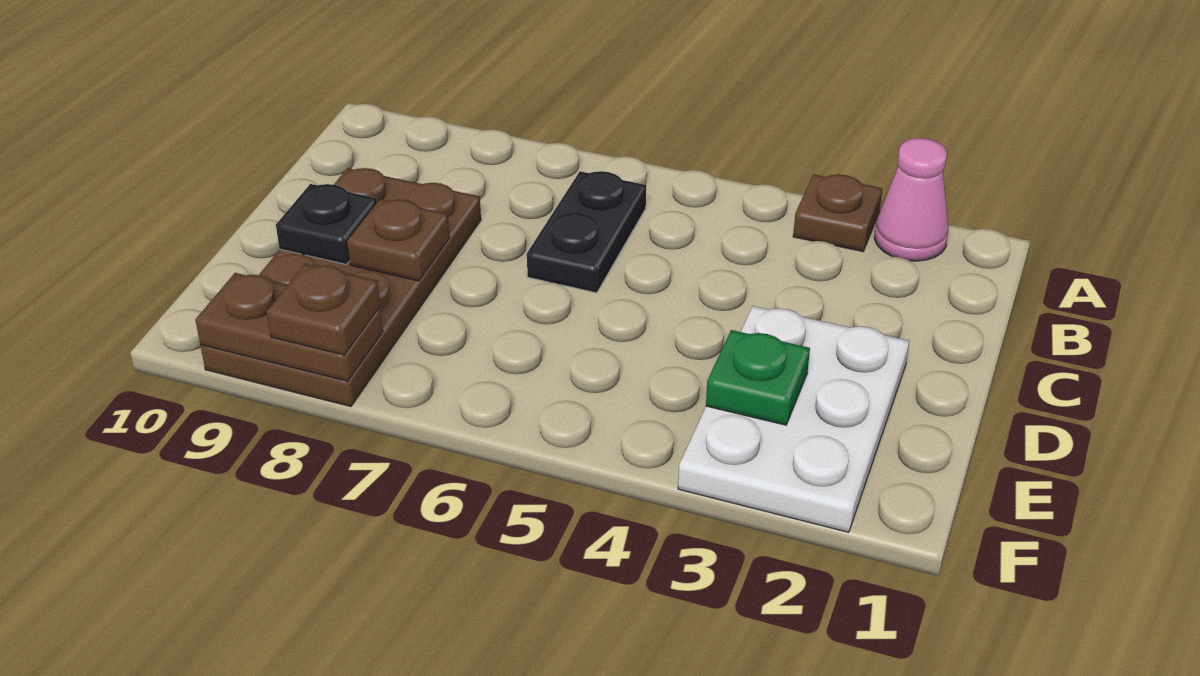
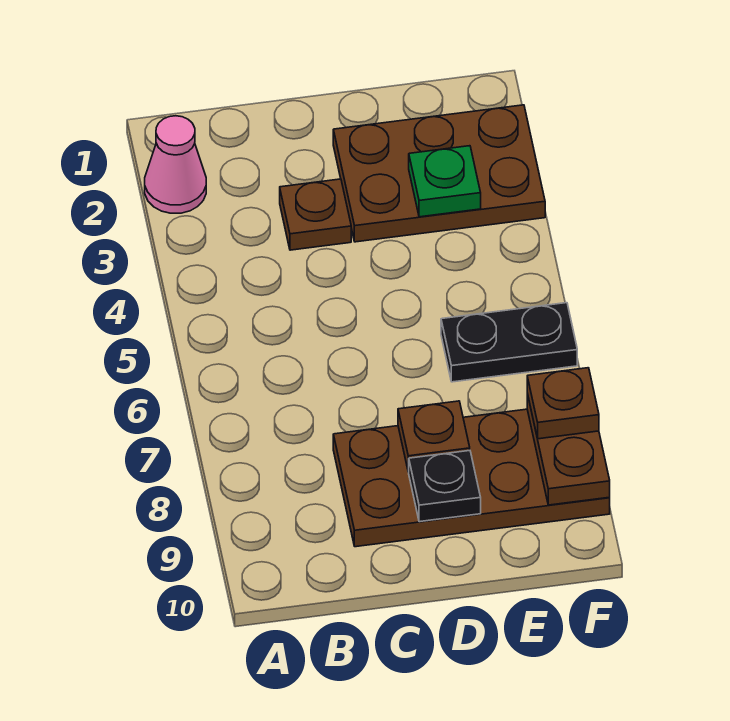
brown 1x1 plate [793,174,882,252] -> brown 1x1 plate moved to [280,179,351,250]
black 1x2 plate [527,171,646,293] -> black 1x2 plate moved to [441,303,577,382]
white 2x3 plate [678,306,909,532] -> brown 2x3 plate [333,105,545,242]

